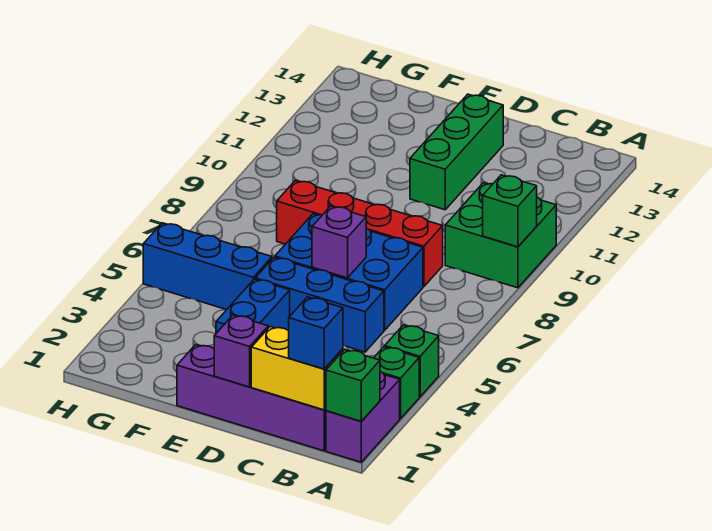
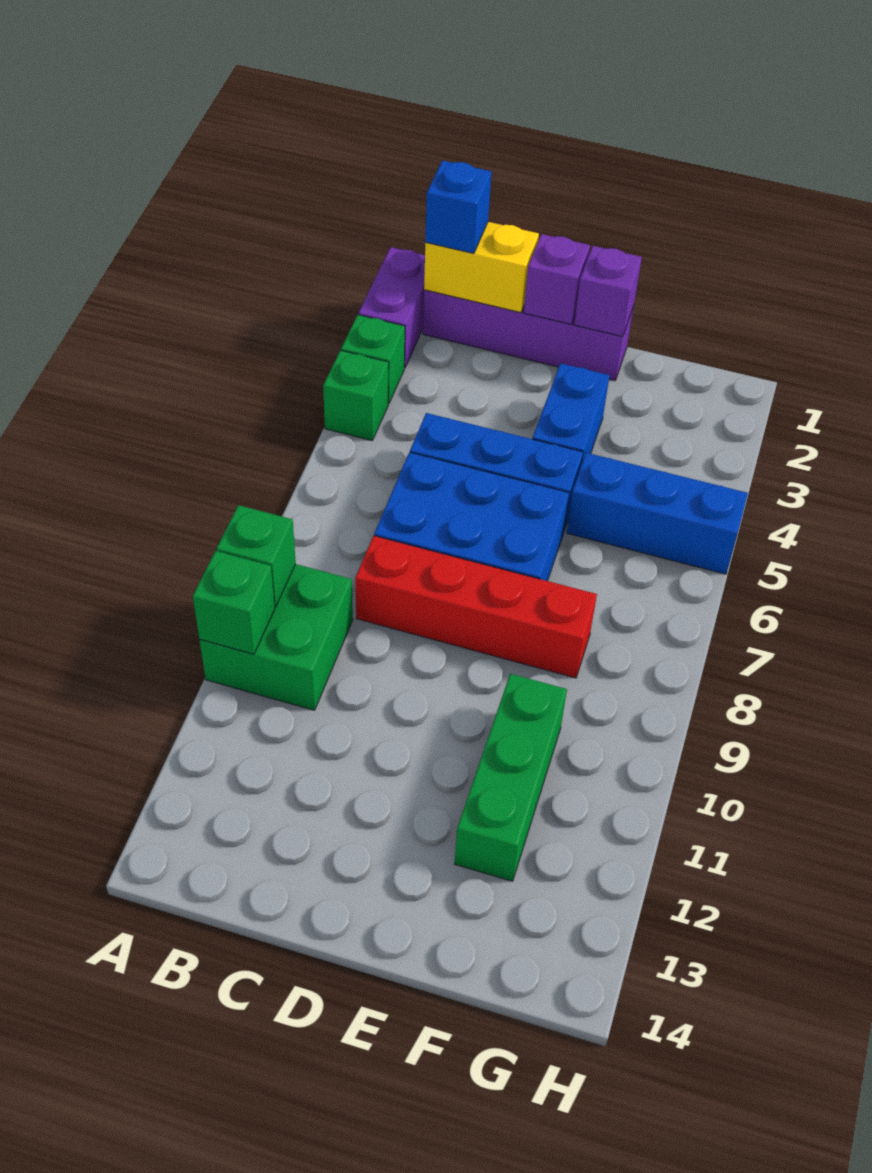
green 1x1 brick [326,349,380,421] -> green 1x1 brick moved to [193,551,275,654]
purple 1x1 brick [312,206,366,278] -> purple 1x1 brick moved to [574,246,642,337]
green 1x3 brick [410,94,503,210] -> green 1x3 brick moved to [455,674,567,881]

